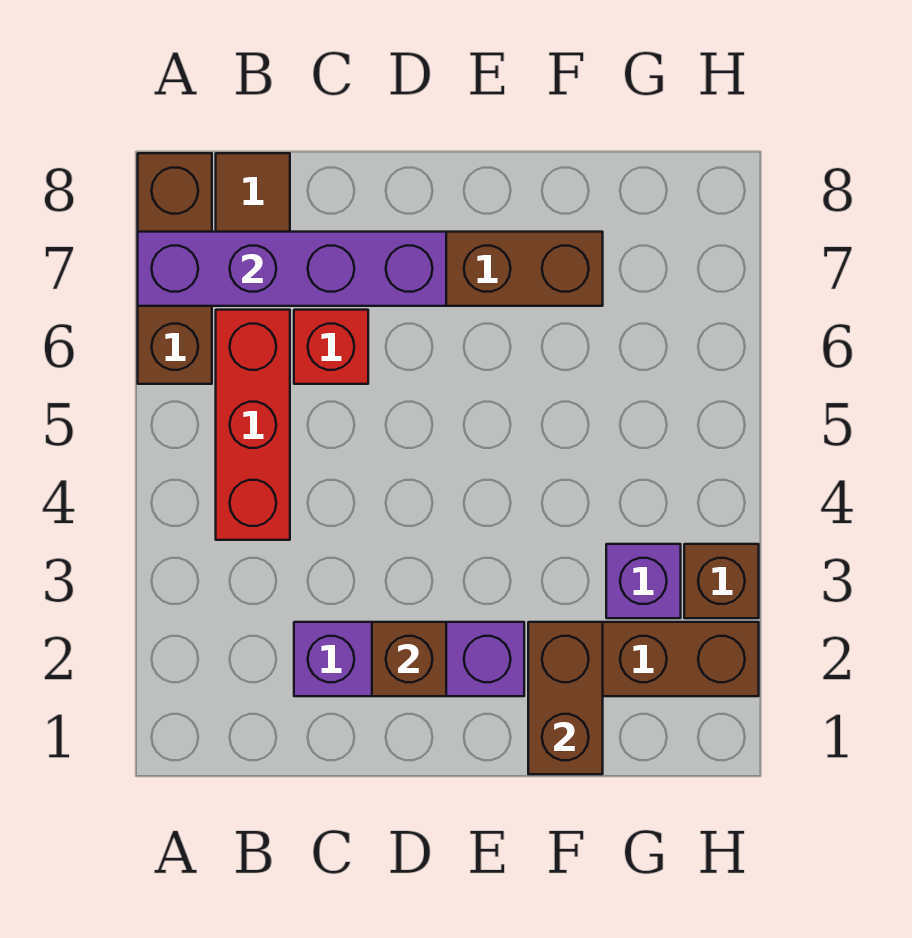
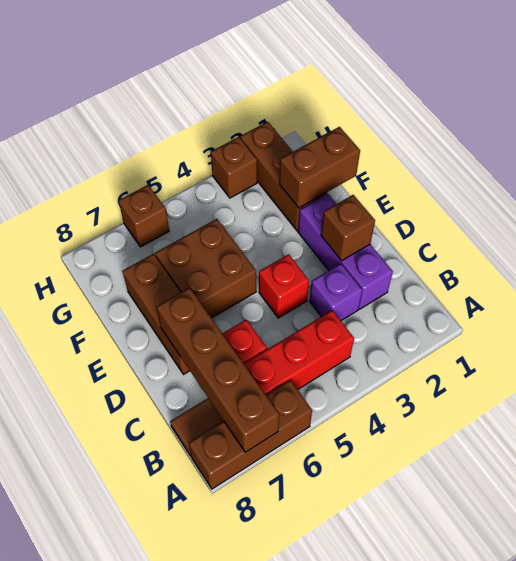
purple 1x4 brick [138,232,446,306] -> brown 1x4 brick [157,288,279,452]
none -> red 1x1 brick [259,254,309,318]
none -> brown 2x2 brick [155,219,256,318]
purple 1x1 brick [606,544,681,618] -> purple 1x1 brick moved to [310,264,362,320]
none -> brown 1x1 brick [118,185,169,247]

